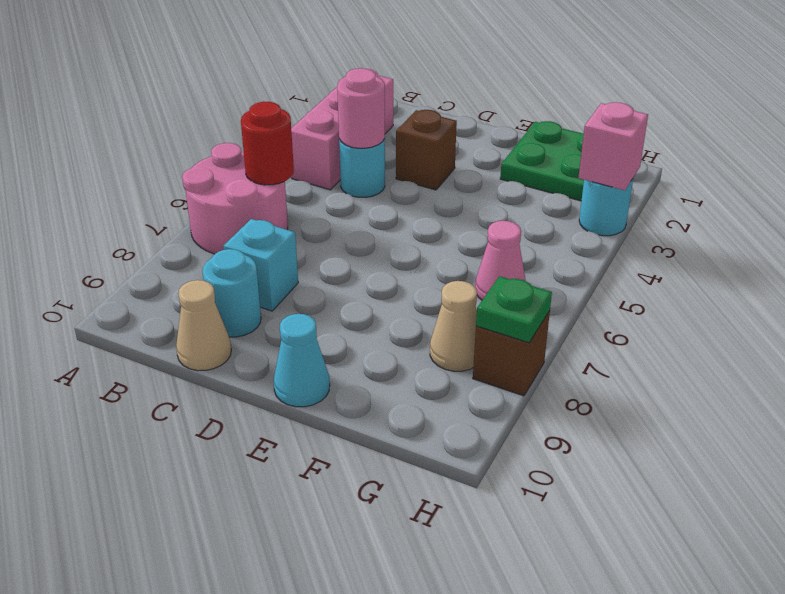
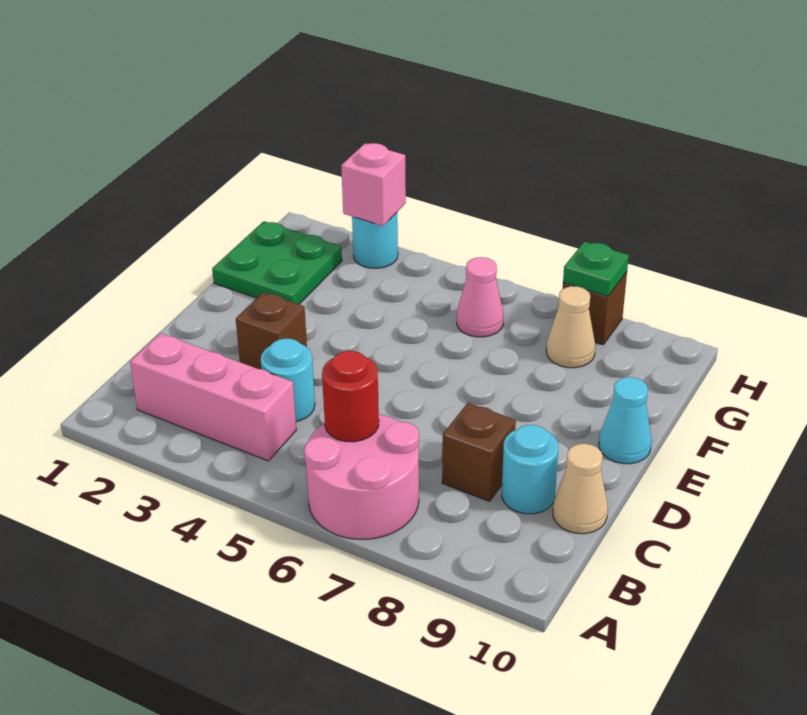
pink 1x1 round brick [337,68,385,148] -> none
cyan 1x1 brick [223,219,298,311] -> brown 1x1 brick [442,403,516,501]

